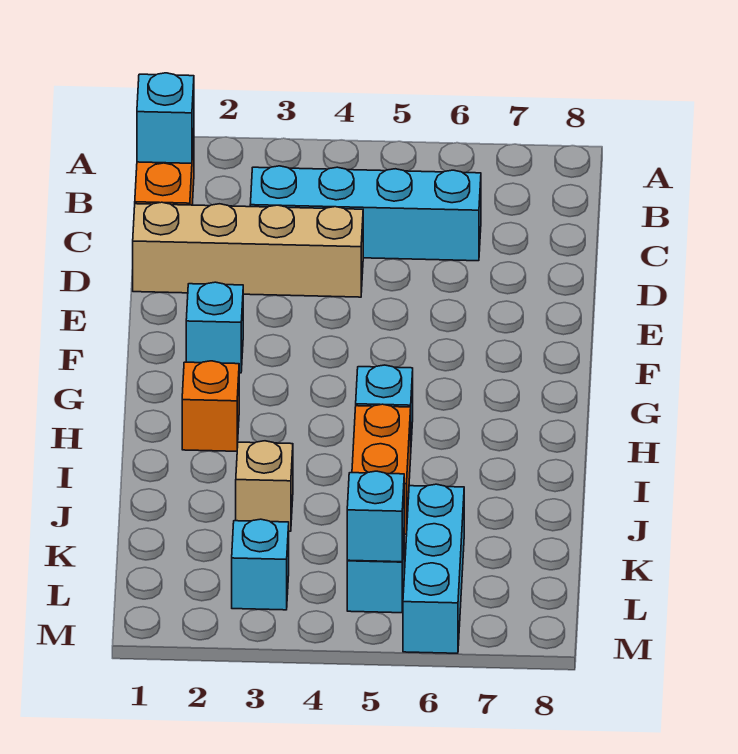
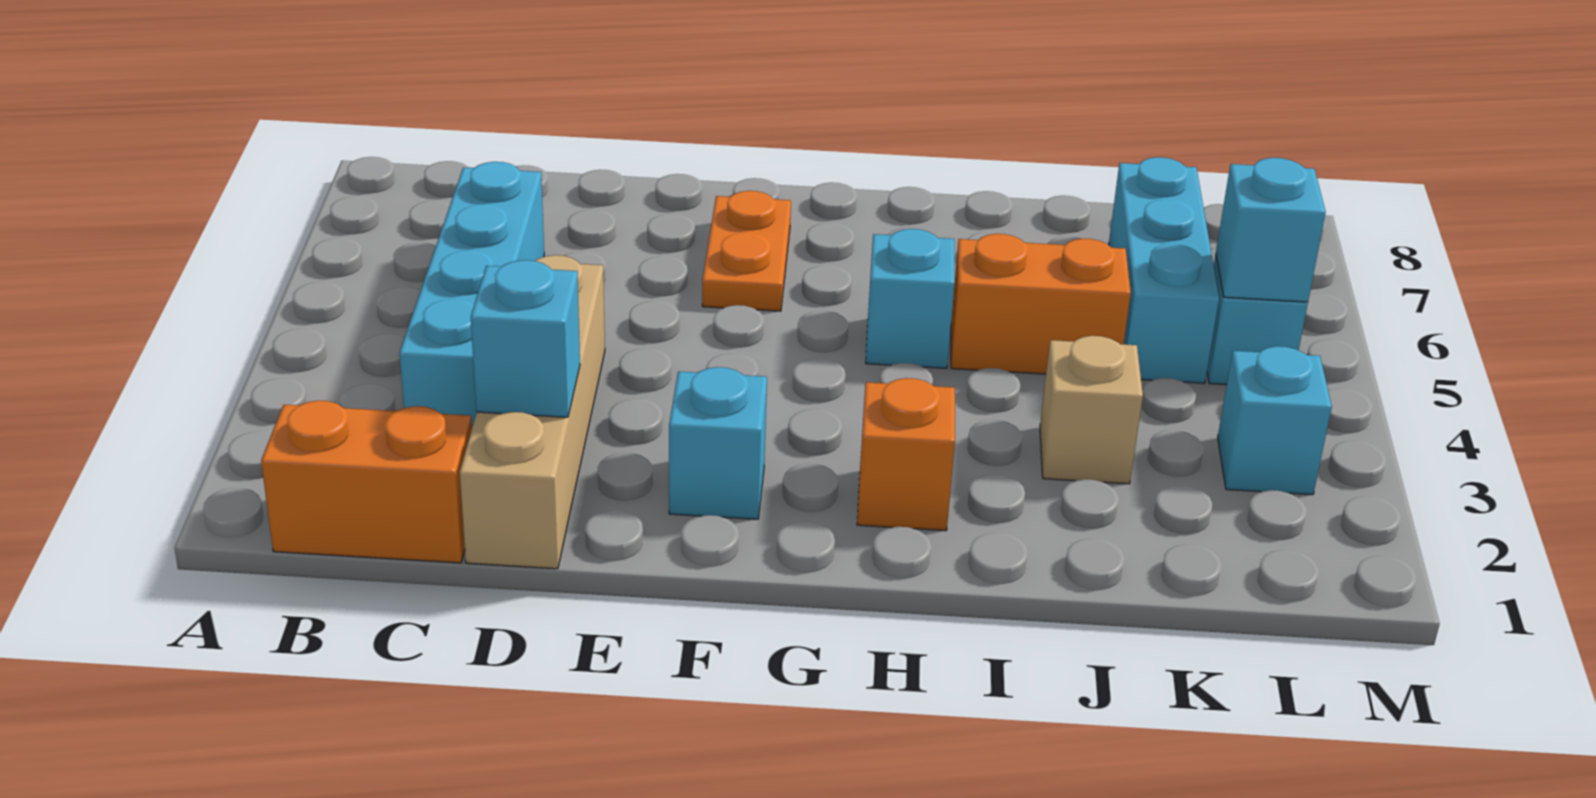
cyan 1x1 brick [137,73,194,163] -> cyan 1x1 brick moved to [471,260,580,417]
none -> orange 1x2 plate [702,191,791,311]
cyan 1x3 brick [403,484,464,653] -> cyan 1x3 brick turned to [1109,157,1219,383]

